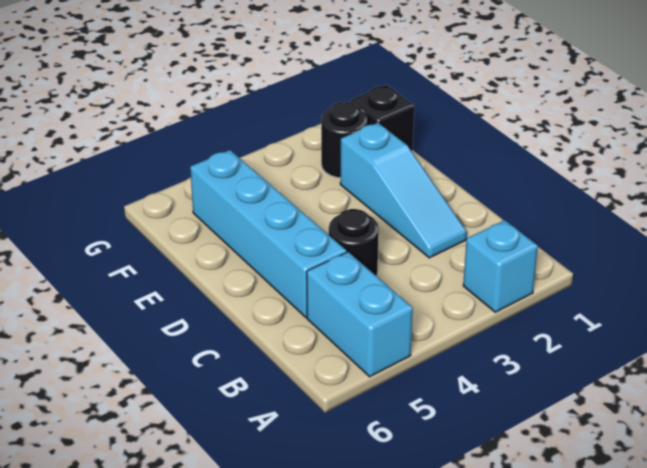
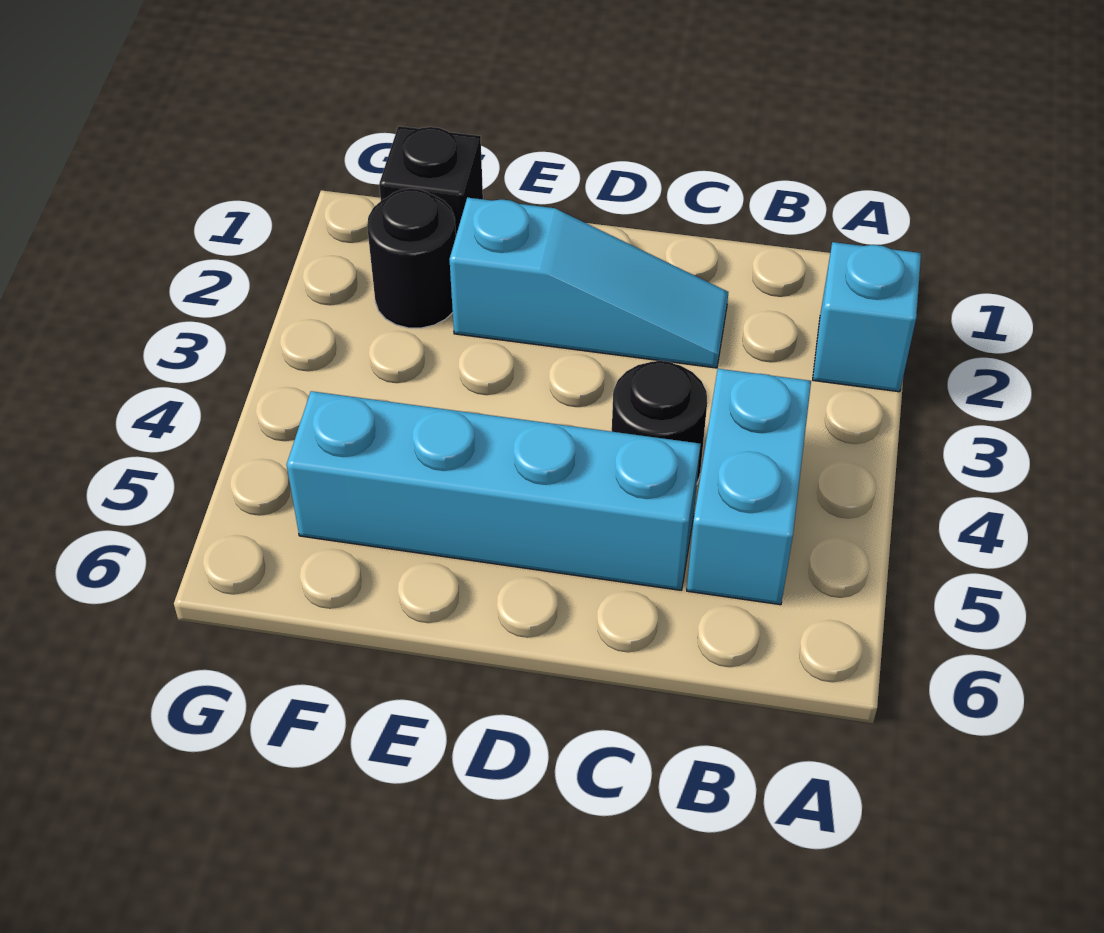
cyan 1x2 brick [307,252,413,377] -> cyan 1x2 brick turned to [687,369,811,605]

